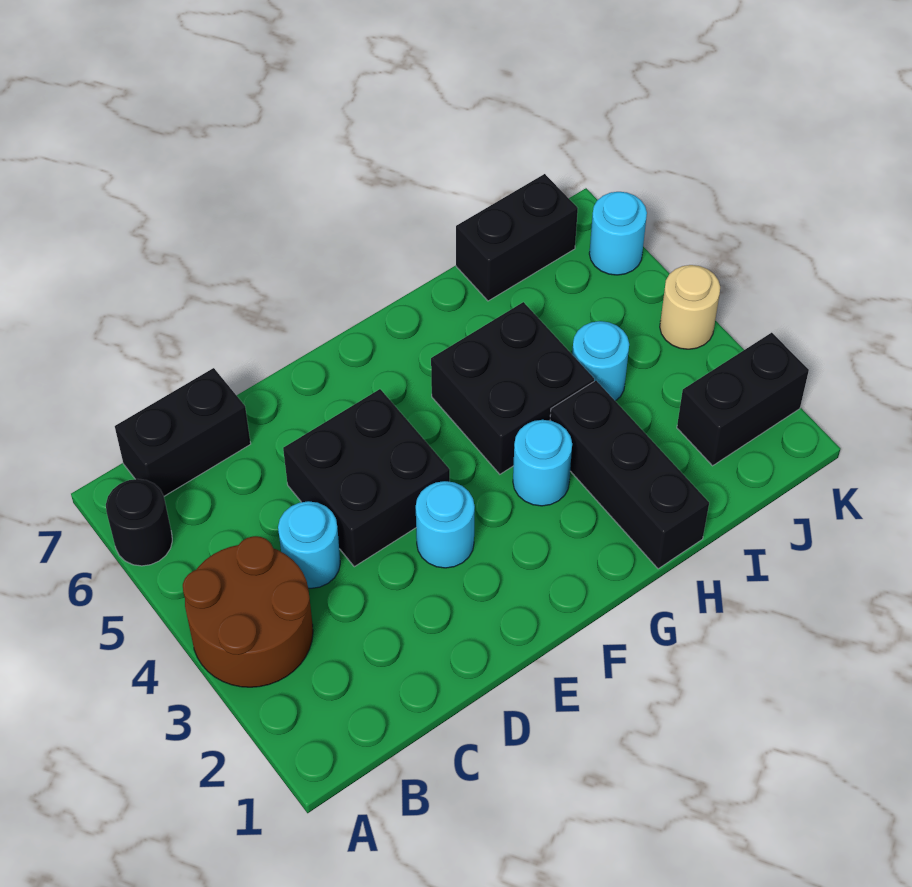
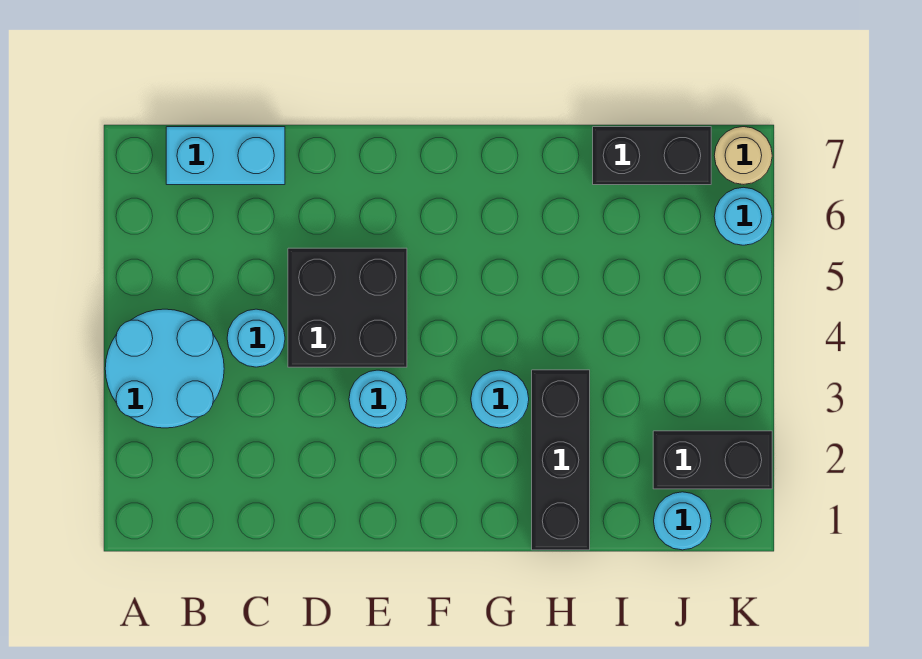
brown 2x2 round brick [183,536,313,687] -> cyan 2x2 round brick [105,309,224,428]
black 1x1 round brick [106,479,172,566] -> none
black 1x2 brick [115,368,251,496] -> cyan 1x2 brick [166,127,285,185]
black 2x2 brick [431,302,594,474] -> none
cyan 1x1 round brick [572,321,629,401] -> cyan 1x1 round brick moved to [654,492,711,550]
tan 1x1 round brick [660,265,720,349] -> tan 1x1 round brick moved to [714,127,772,184]

